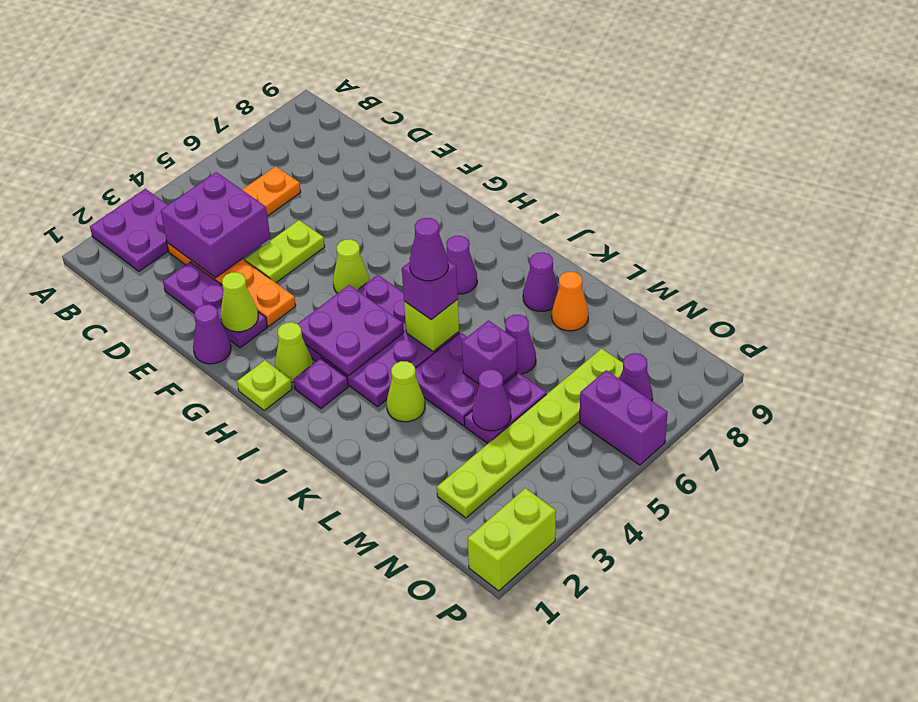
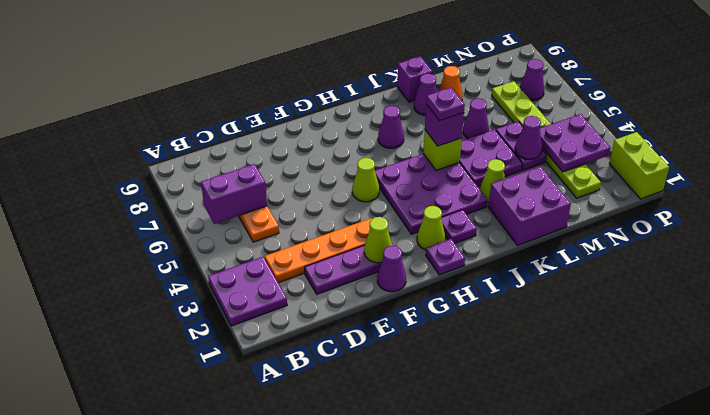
purple 2x2 brick [161,172,270,278] -> purple 2x2 brick moved to [489,166,571,245]
lime 1x2 plate [245,220,325,283] -> none
lime 1x1 plate [237,360,292,410] -> purple 1x1 plate [426,239,465,275]
purple 2x2 plate [298,285,404,376] -> purple 2x2 plate moved to [540,114,611,172]
purple 1x1 cone [410,218,448,281] -> purple 1x1 plate [426,88,465,121]
purple 1x1 brick [462,320,517,384] -> purple 1x1 brick moved to [397,56,432,102]
purple 1x2 brick [579,370,668,465] -> purple 1x2 brick moved to [201,164,267,224]

